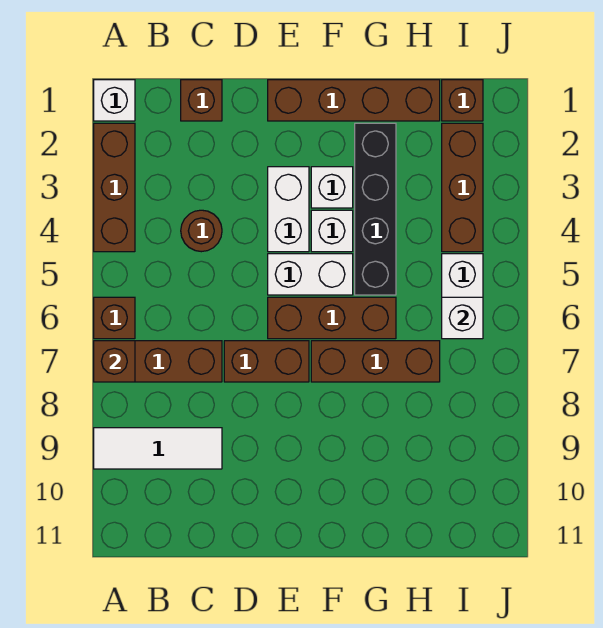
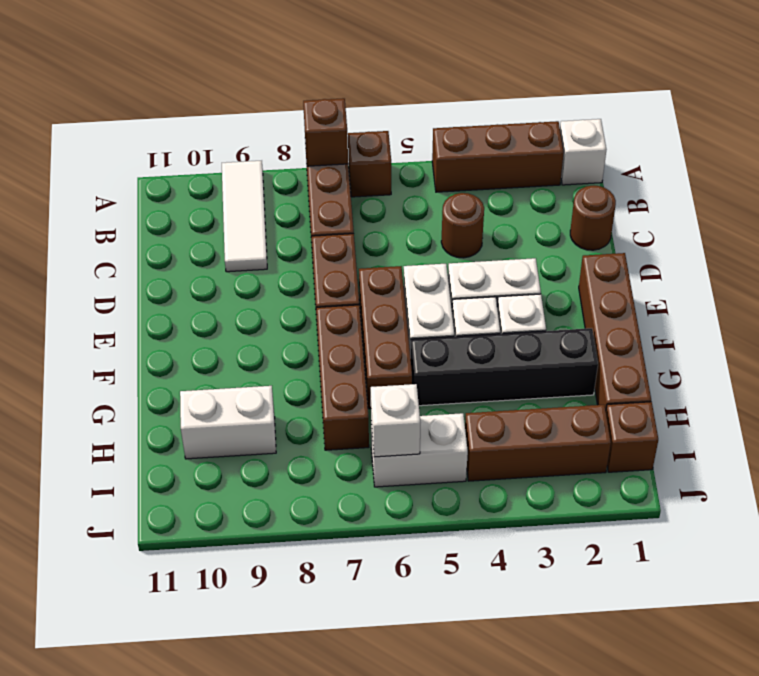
brown 1x1 brick [181,80,222,121] -> brown 1x1 round brick [570,186,616,250]
none -> white 1x2 brick [180,386,276,459]

